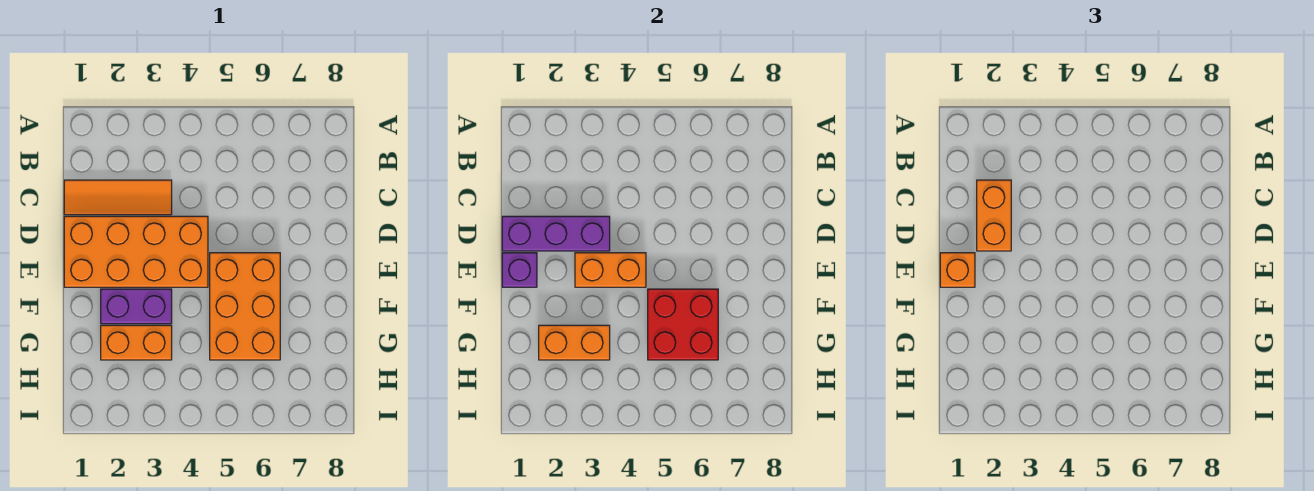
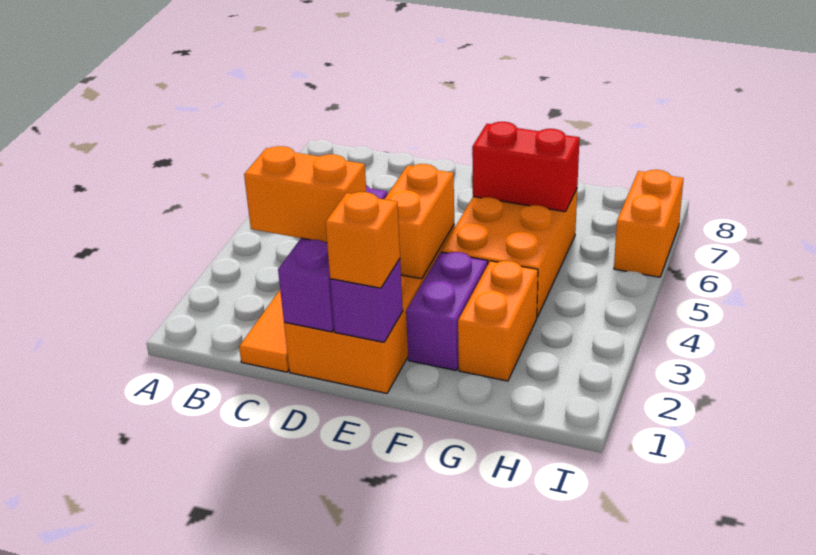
orange 2x3 brick [210,253,280,360] -> orange 2x3 brick turned to [441,189,577,317]
red 2x2 brick [648,289,718,360] -> red 1x2 brick [472,122,580,212]
orange 1x2 brick [539,325,610,360] -> orange 1x2 brick moved to [614,170,684,277]

